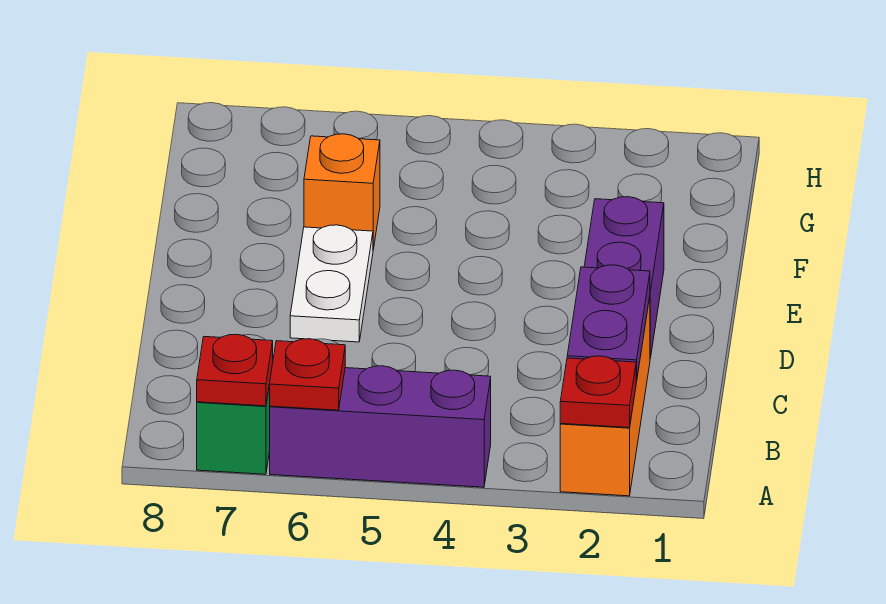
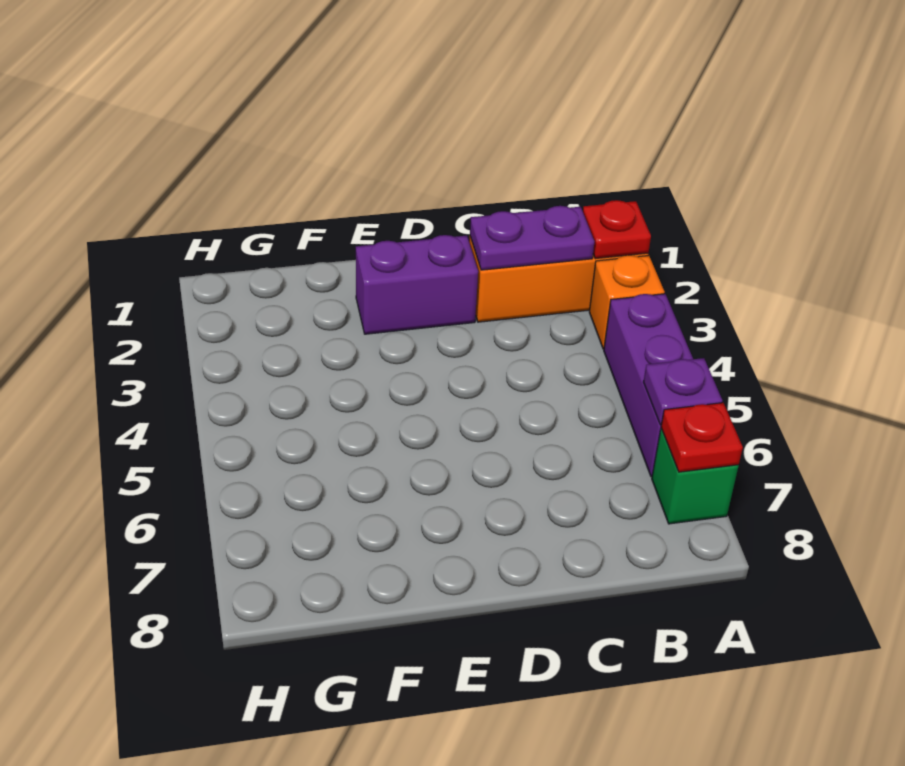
red 1x1 plate [270,339,345,410] -> purple 1x1 plate [643,358,722,425]
white 1x2 plate [290,225,373,342] -> none
orange 1x1 brick [304,134,380,249] -> orange 1x1 brick moved to [589,255,665,349]

